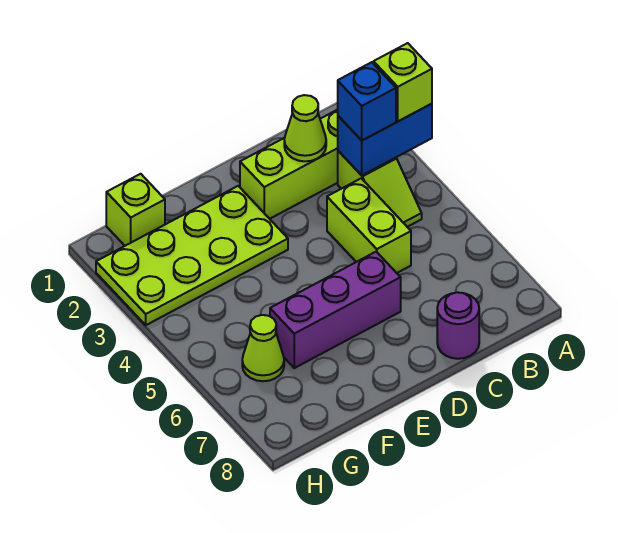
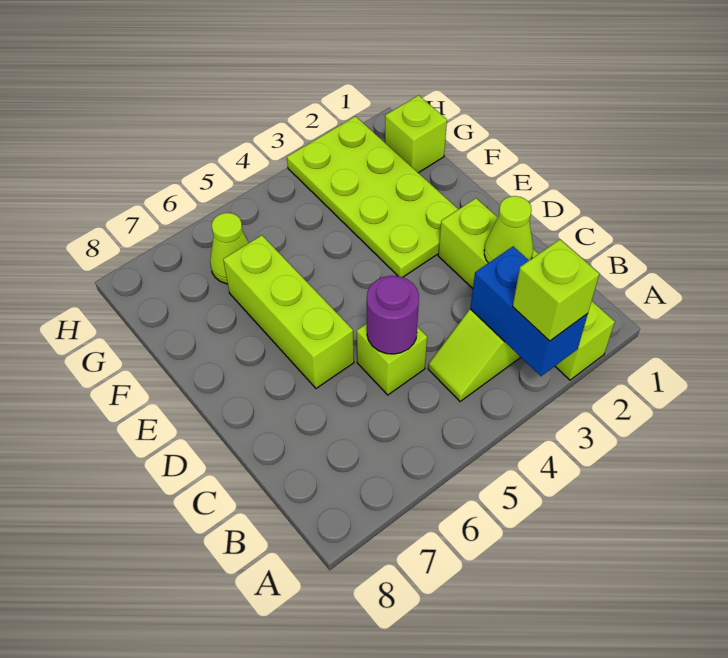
blue 1x1 brick [338,62,396,140] -> none
lime 1x2 brick [327,178,411,273] -> lime 1x1 brick [357,324,427,395]
purple 1x1 round brick [437,292,479,359] -> purple 1x1 round brick moved to [367,276,419,354]
purple 1x3 brick [270,252,401,368] -> lime 1x3 brick [223,235,354,388]

